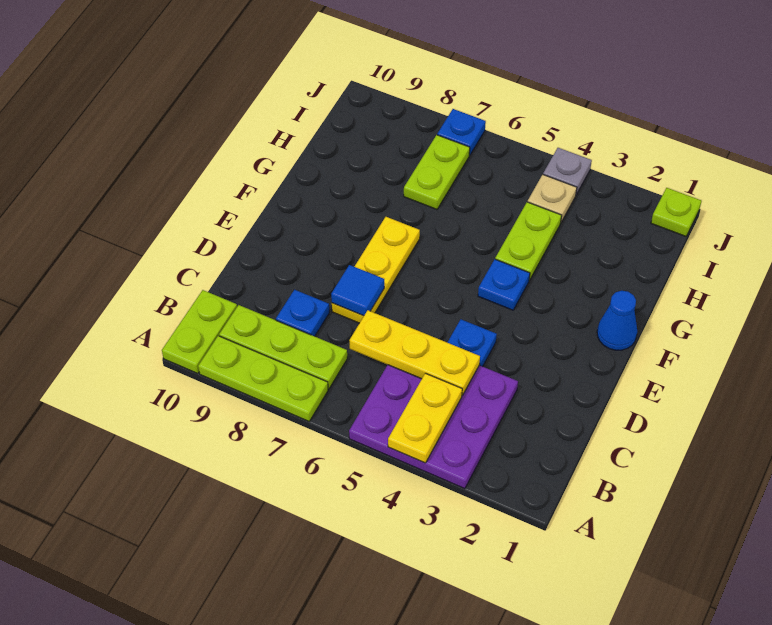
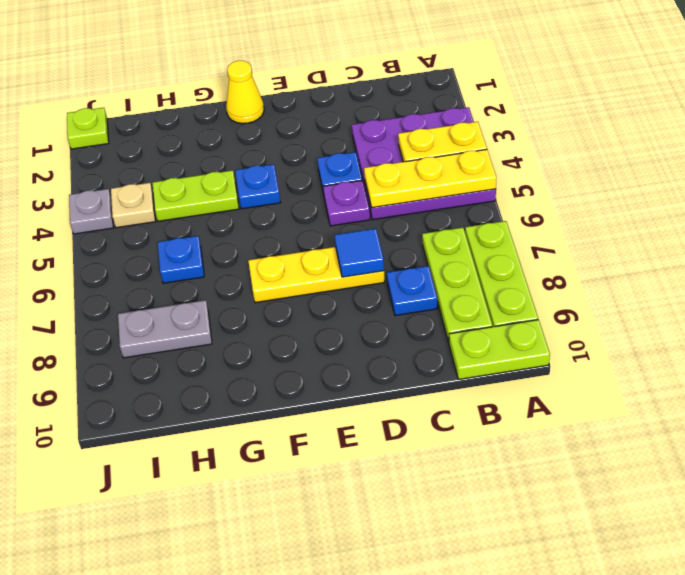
yellow 1x3 plate [349,310,480,396] -> yellow 1x3 plate turned to [364,149,496,208]
none -> purple 1x1 plate [323,180,370,226]
blue 1x1 cone [597,291,637,350] -> yellow 1x1 cone [226,61,264,124]
lime 1x2 plate [404,135,470,209] -> none
none -> grey 1x2 plate [118,300,212,358]
blue 1x1 plate [437,109,486,155] -> blue 1x1 plate moved to [158,236,204,283]

